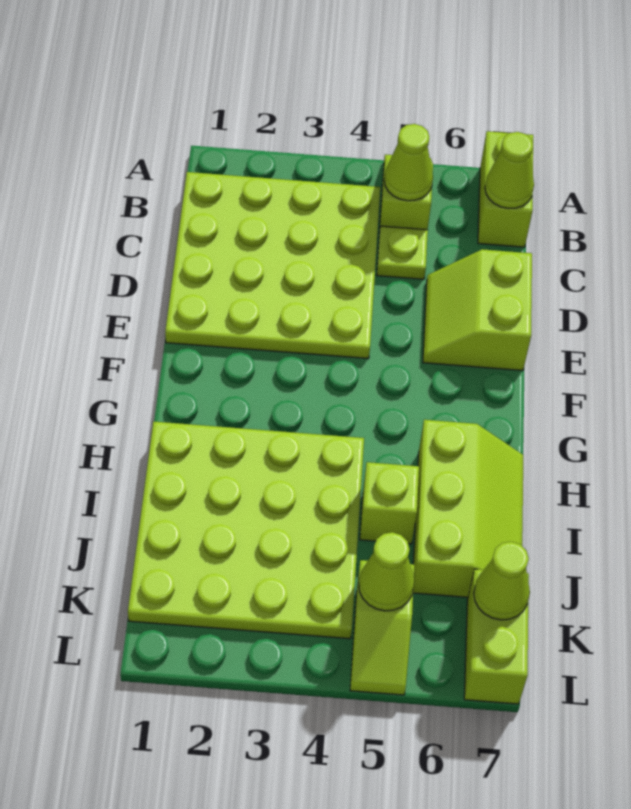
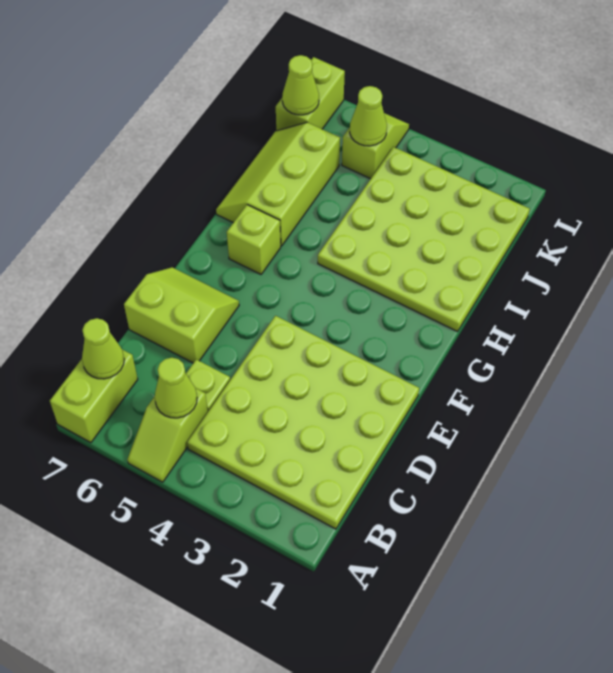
lime 2x2 slope [423,249,532,371] -> lime 2x2 slope turned to [124,267,239,363]
lime 1x1 brick [360,462,419,544] -> lime 1x1 brick moved to [227,205,281,274]

